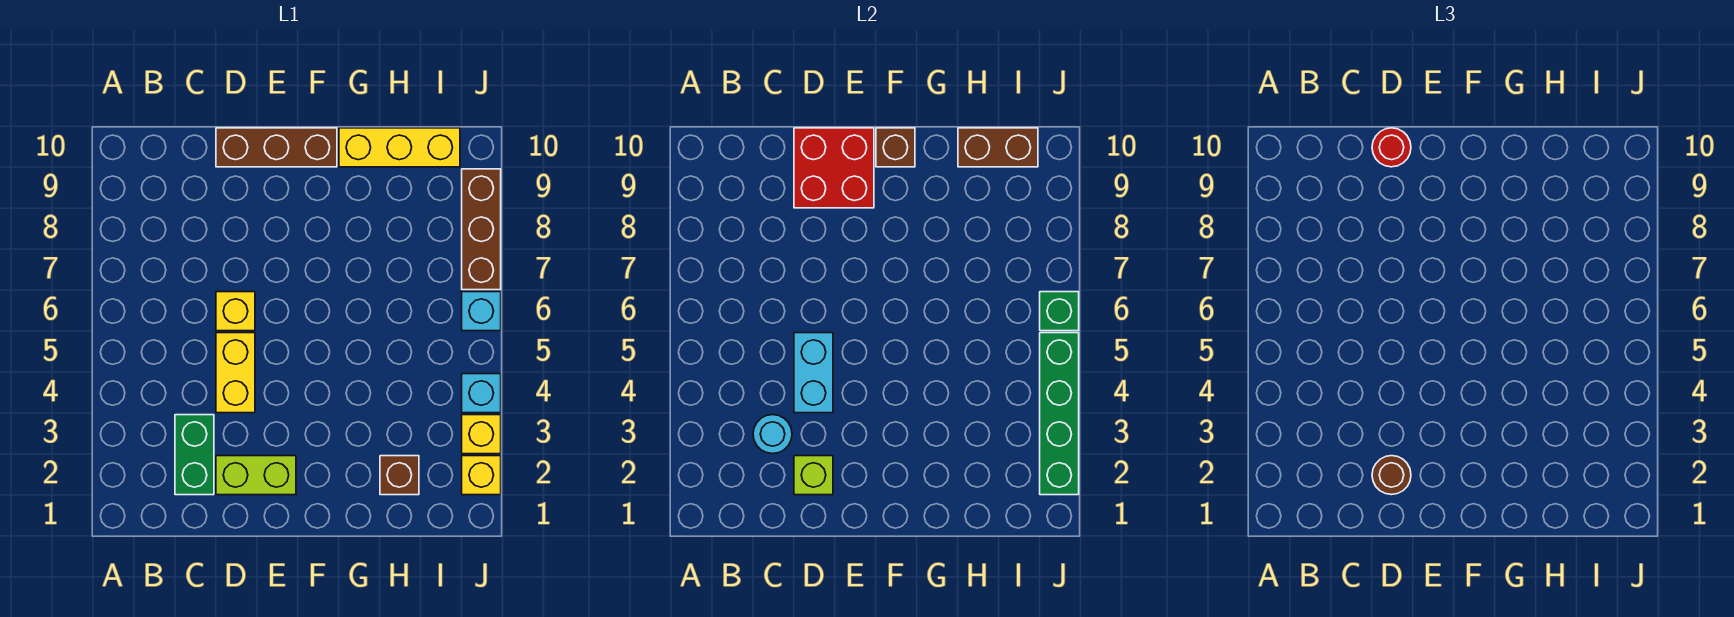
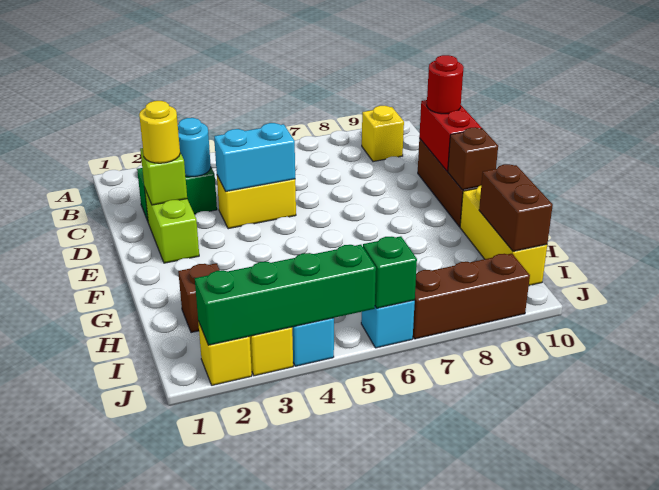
brown 1x1 round brick [1372,456,1411,495] -> yellow 1x1 round brick [139,101,180,163]
yellow 1x1 brick [216,292,255,331] -> yellow 1x1 brick moved to [362,106,404,162]
red 2x2 brick [794,128,874,208] -> red 1x2 brick [419,100,482,171]

